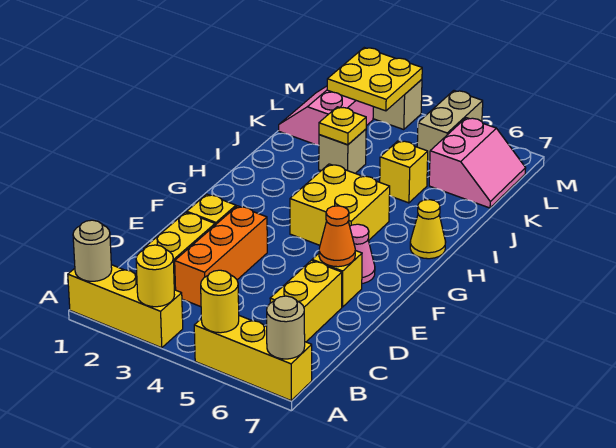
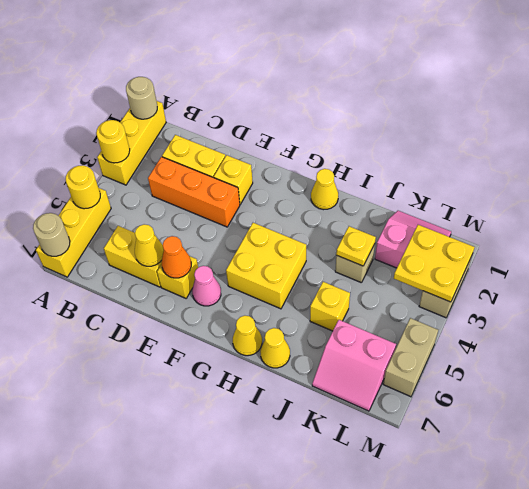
none -> yellow 1x1 cone [135,224,164,266]
none -> yellow 1x1 cone [311,169,338,210]
none -> yellow 1x1 cone [260,328,290,368]
tan 1x2 brick [417,91,483,162] -> tan 1x2 brick turned to [383,318,438,397]

